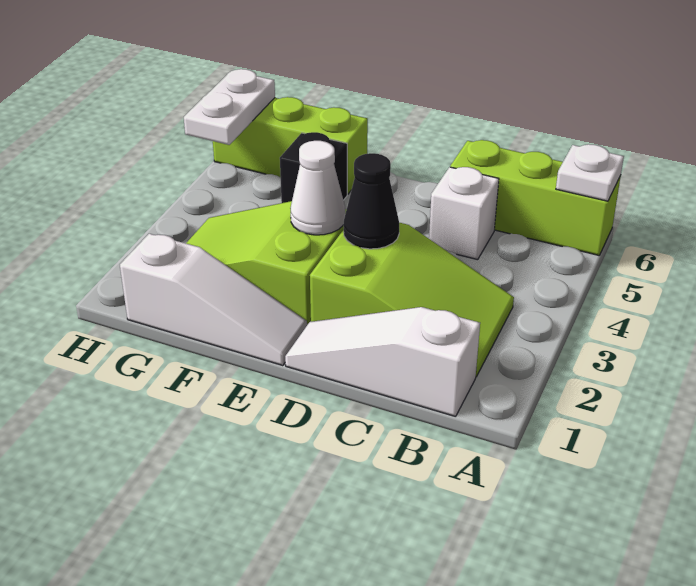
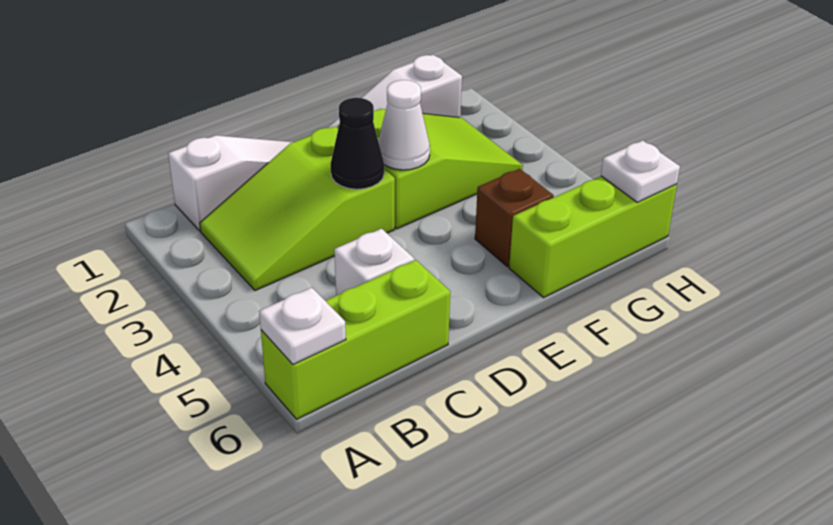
black 1x1 brick [280,132,347,203] -> brown 1x1 brick [475,169,554,267]
white 1x2 plate [184,69,275,145] -> white 1x1 plate [601,140,680,202]

